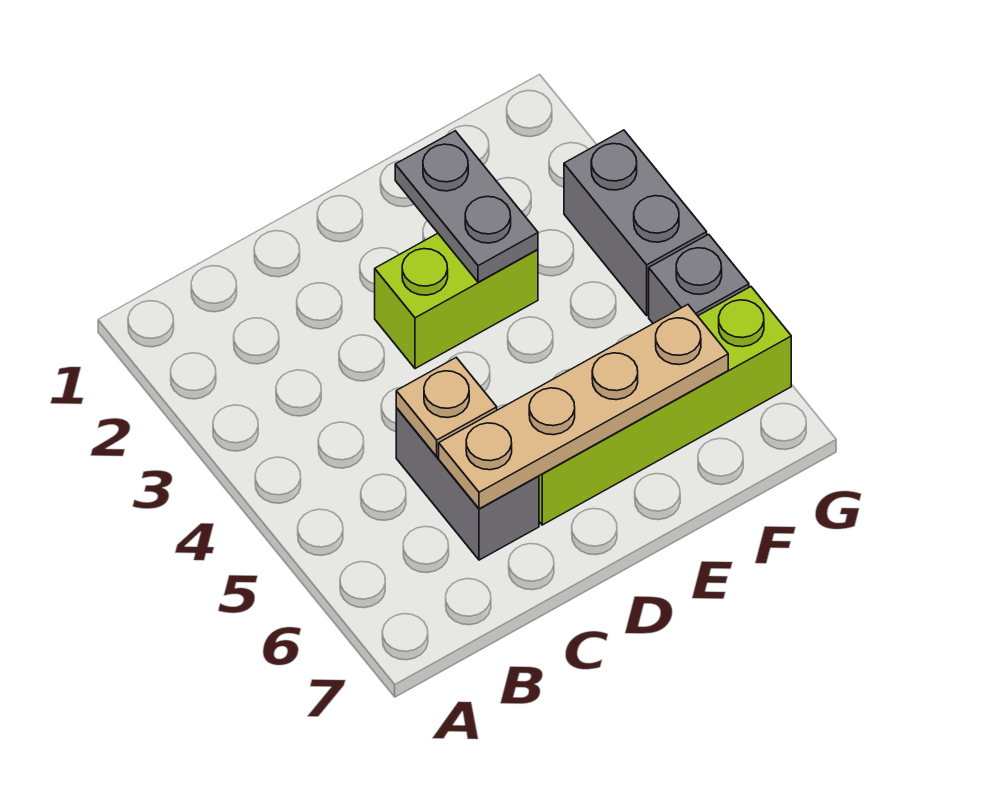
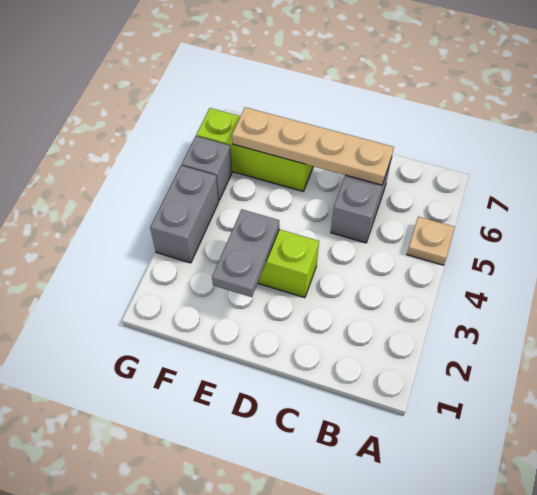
tan 1x1 plate [396,357,497,457] -> tan 1x1 plate moved to [407,217,455,265]
lime 1x4 brick [539,287,791,525] -> lime 1x3 brick [196,108,313,191]

